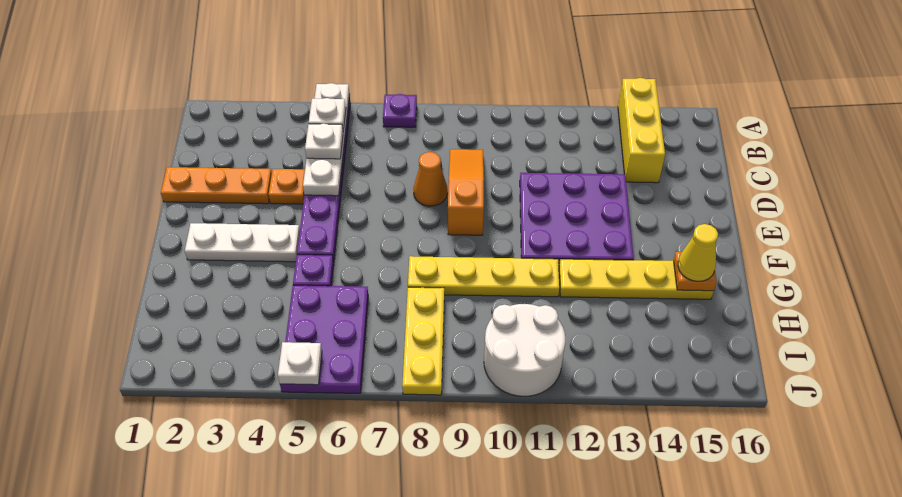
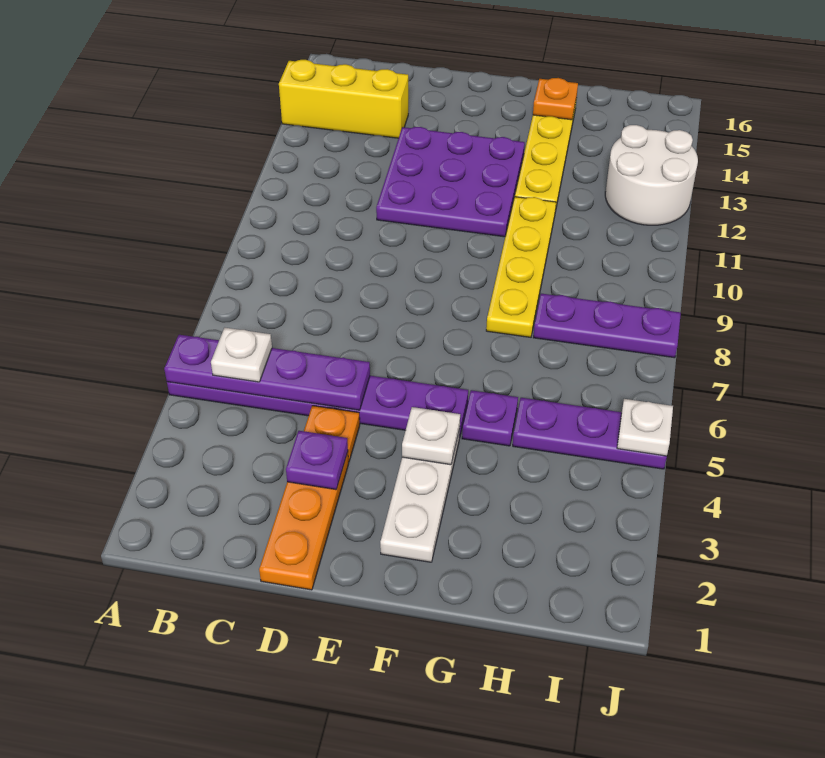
white 1x4 plate [303,83,350,196] -> purple 1x4 plate [164,335,370,410]
purple 1x1 plate [383,94,417,127] -> purple 1x1 plate moved to [286,431,348,490]
white 1x1 plate [305,124,343,159] -> white 1x1 plate moved to [402,407,460,465]
orange 1x3 slope [448,149,484,235] -> none
orange 1x1 cone [414,152,447,206] -> none
yellow 1x1 cone [678,224,718,281] -> none
purple 2x3 plate [280,285,368,393] -> purple 1x3 plate [513,398,667,469]
yellow 1x3 plate [402,287,444,395] -> purple 1x3 plate [533,294,681,358]
white 2x2 round brick [484,304,565,396] -> white 2x2 round brick moved to [605,125,698,225]

